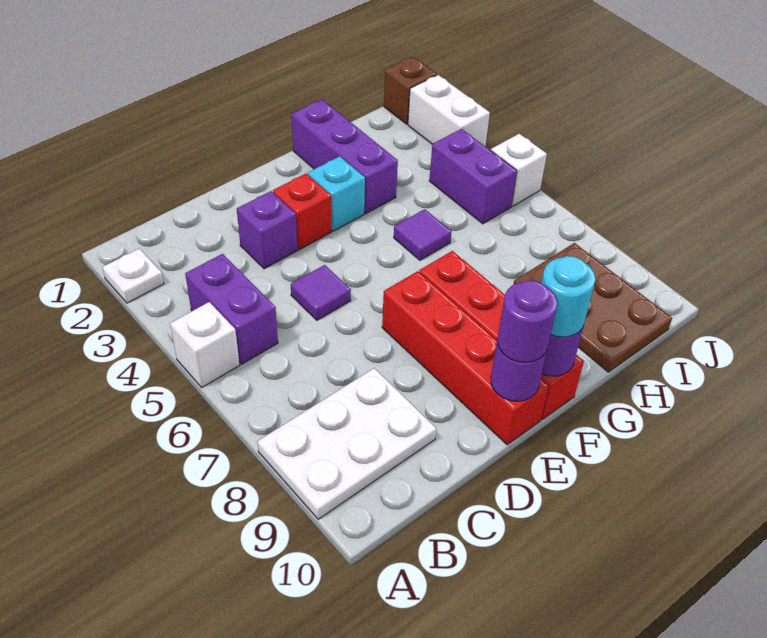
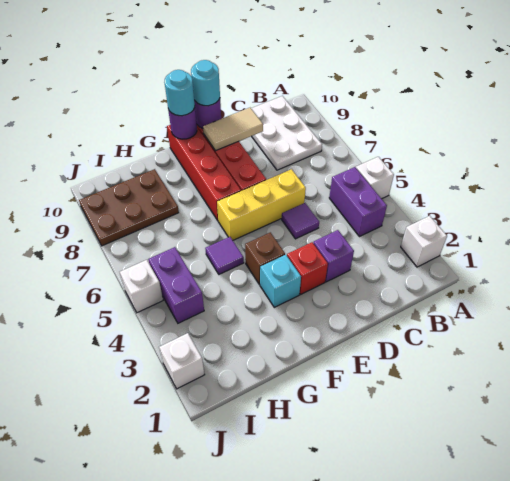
white 1x1 plate [102,248,164,303] -> white 1x1 brick [401,216,447,267]
white 2x3 plate [258,368,436,519] -> white 2x3 plate turned to [251,96,322,170]
none -> yellow 1x3 brick [217,169,306,240]
none -> tan 1x2 tile [203,108,263,151]
purple 1x1 round brick [497,280,557,363] -> cyan 1x1 round brick [191,60,220,106]
purple 1x3 brick [292,99,398,214] -> none
brown 2x3 plate [514,243,672,372] -> brown 2x3 plate turned to [79,169,179,246]
brown 1x1 brick [384,57,437,124] -> brown 1x1 brick moved to [245,232,285,284]
white 1x2 brick [408,75,490,146] -> white 1x1 brick [159,333,205,389]

